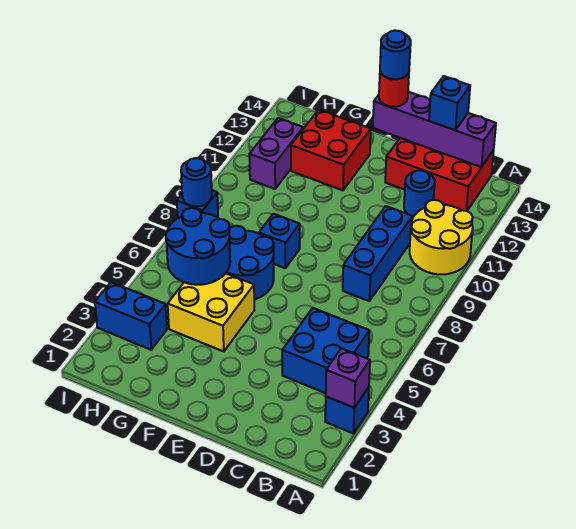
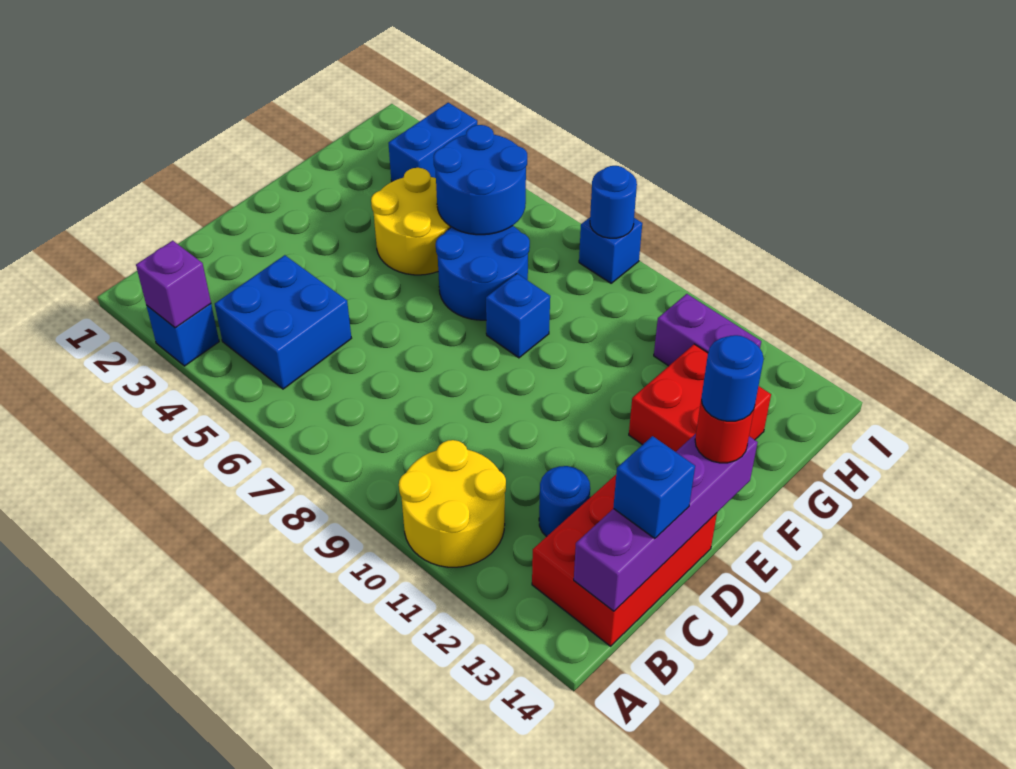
blue 1x3 brick [343,206,412,301] -> none
yellow 2x2 brick [168,273,254,351] -> yellow 2x2 round brick [371,168,451,275]

